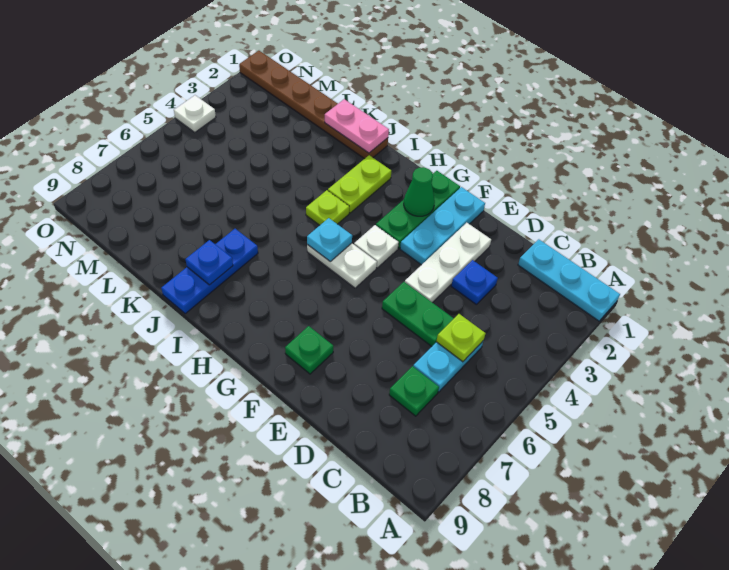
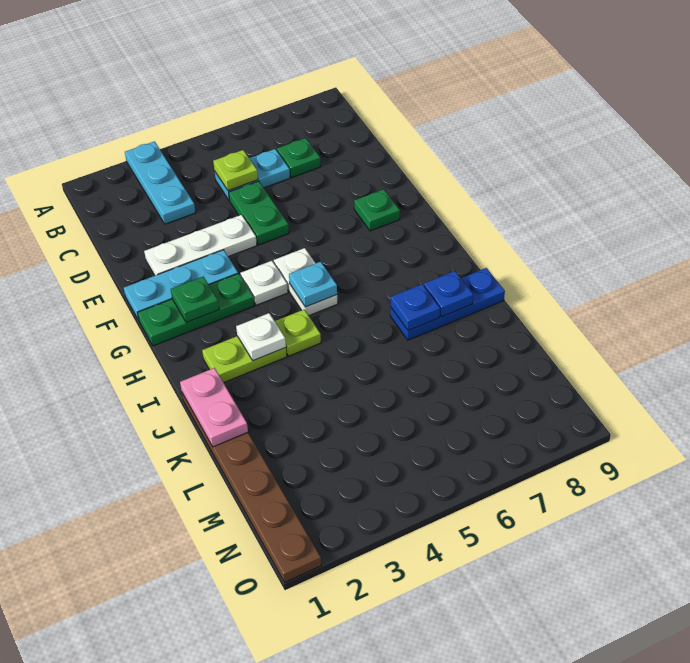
cyan 1x3 plate [518,239,620,321] -> cyan 1x3 plate moved to [125,141,196,224]
blue 1x1 plate [451,260,498,305] -> blue 1x1 plate moved to [391,284,440,331]
green 1x1 cone [404,167,435,216] -> green 1x1 plate [171,277,219,322]
white 1x1 plate [174,95,216,132] -> white 1x1 plate moved to [236,313,286,361]

